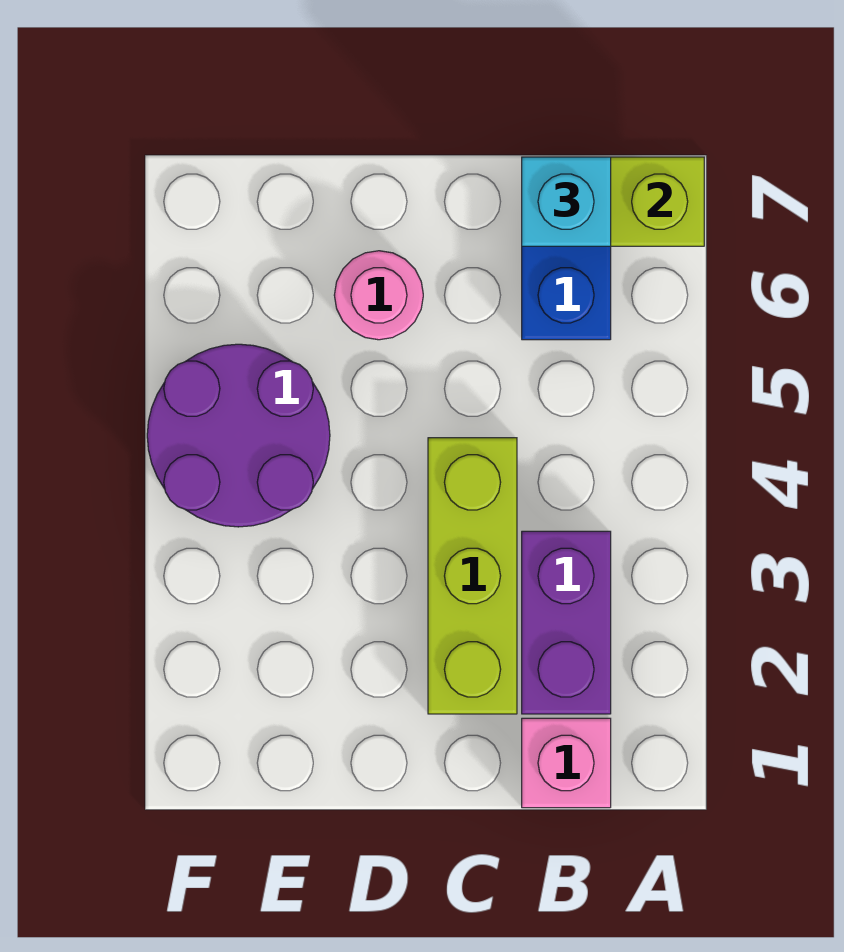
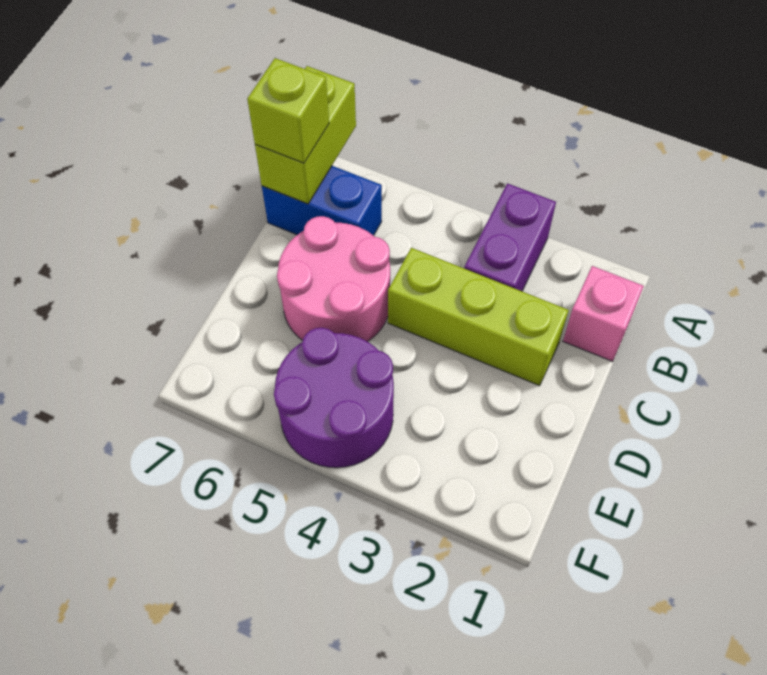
purple 1x2 brick [522,531,611,714] -> purple 1x2 brick turned to [464,183,556,291]
cyan 1x1 brick [522,157,611,246] -> lime 1x1 brick [247,58,329,163]
pink 1x1 round brick [334,251,423,340] -> pink 2x2 round brick [277,216,390,342]

